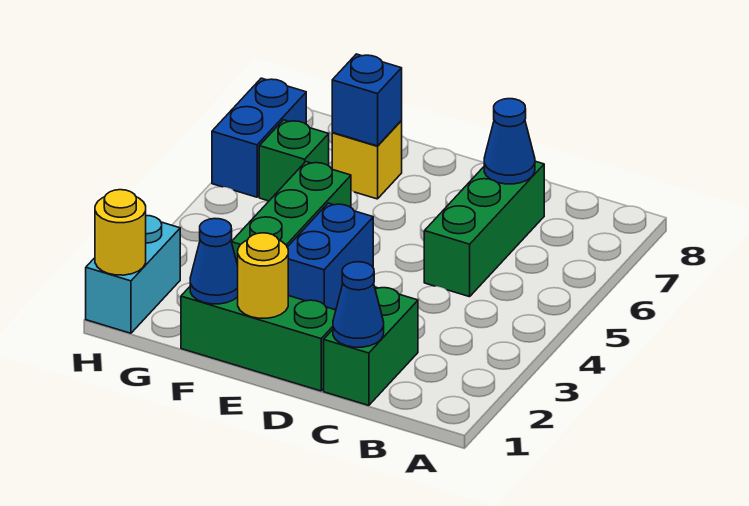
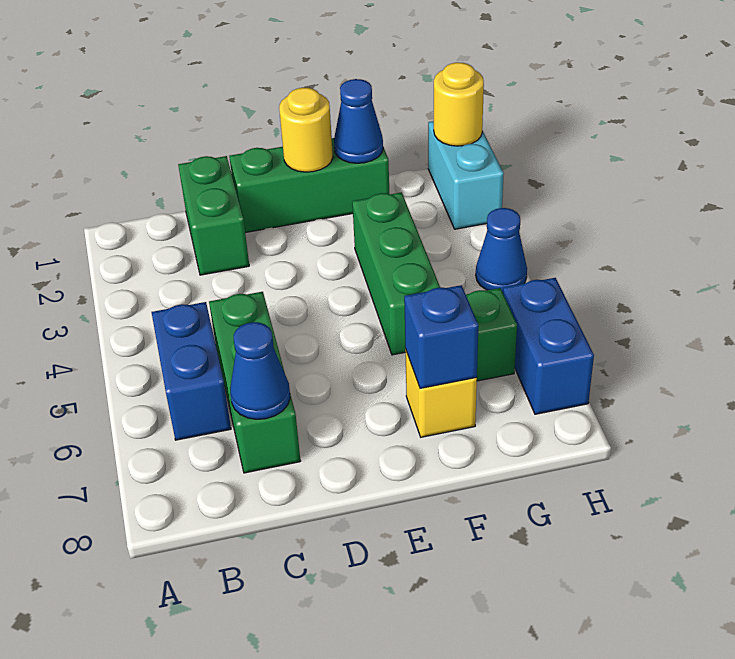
blue 1x1 cone [333,262,384,347] -> blue 1x1 cone moved to [476,208,527,292]
blue 1x2 brick [287,203,373,310] -> blue 1x2 brick moved to [152,302,231,440]

